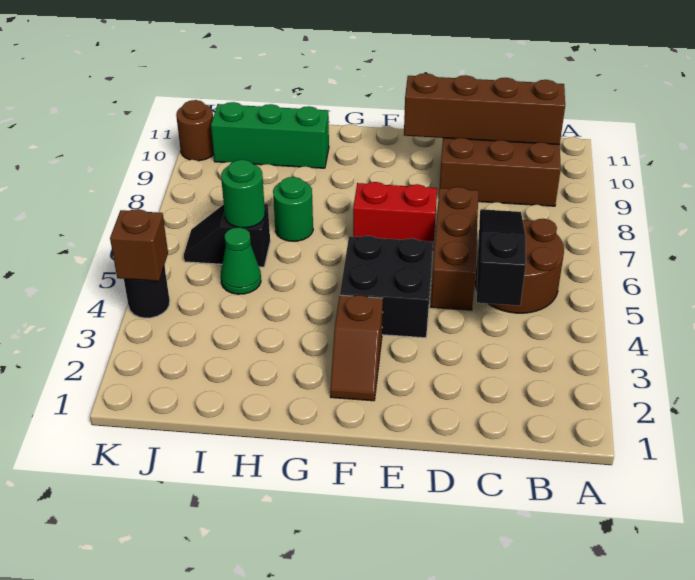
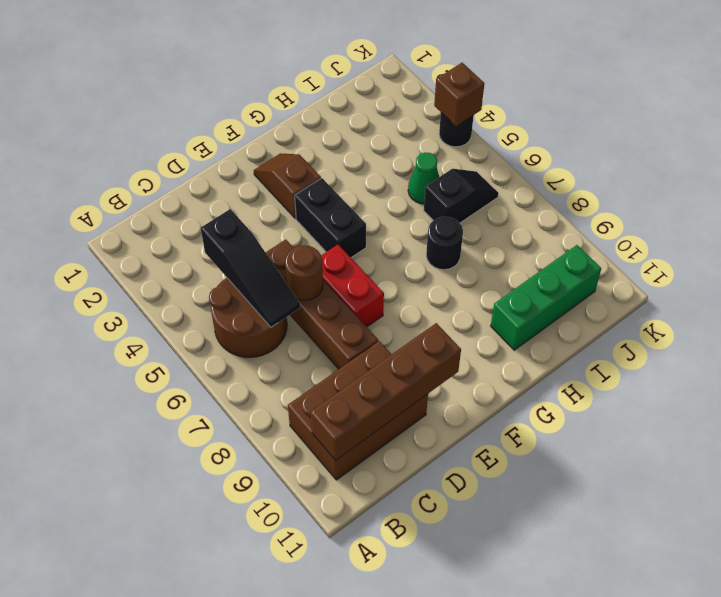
brown 1x3 brick [431,187,478,310] -> brown 1x4 brick [266,239,378,369]
black 2x2 brick [340,236,433,338] -> black 1x2 brick [295,178,366,257]
red 1x2 brick [353,182,437,244] -> red 1x2 brick turned to [321,245,384,327]
green 1x1 round brick [273,177,313,241] -> black 1x1 round brick [426,217,463,270]
green 1x1 round brick [221,160,265,228] -> none
brown 1x1 round brick [176,100,214,161] -> brown 1x1 round brick moved to [285,245,323,300]

